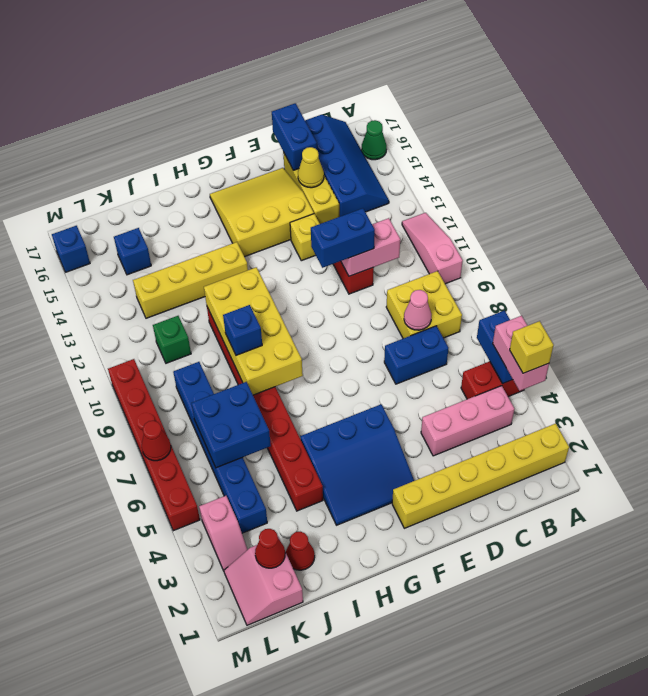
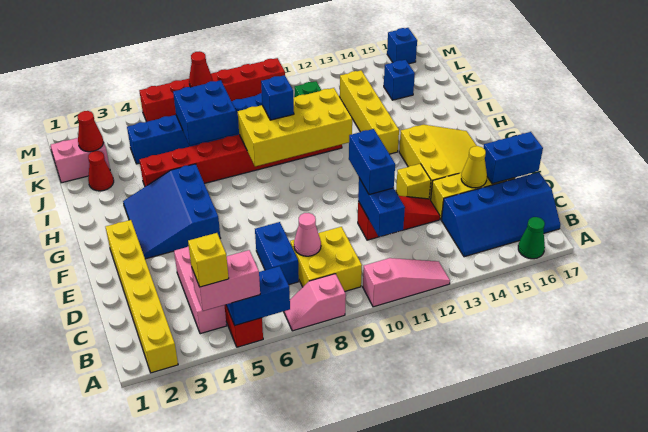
pink 1x2 brick [341,218,400,276] -> blue 1x2 brick [358,178,405,237]
pink 1x2 slope [199,496,248,571] -> pink 1x2 slope moved to [284,274,346,331]

